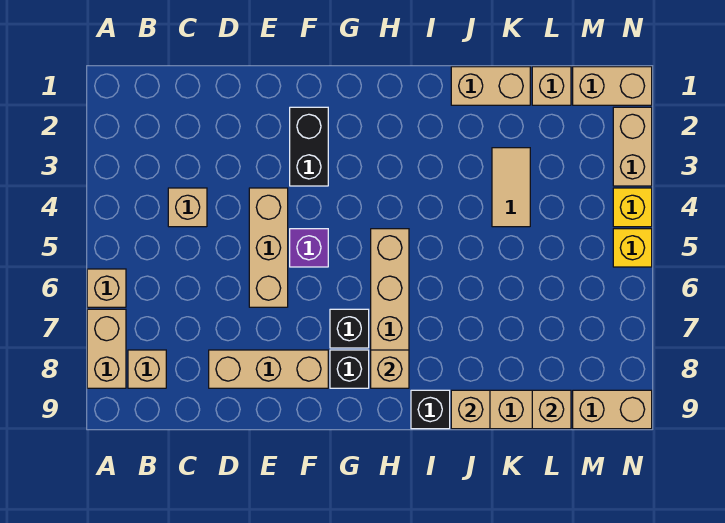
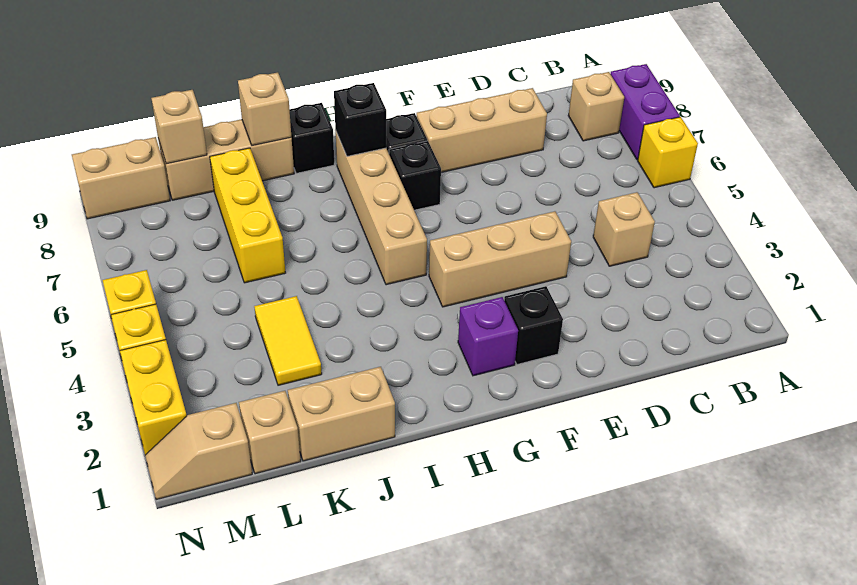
tan 1x1 brick [87,269,126,307] -> yellow 1x1 brick [638,117,698,188]
tan 1x2 brick [87,309,126,388] -> purple 1x2 brick [611,64,680,160]
tan 1x3 brick [249,188,288,307] -> tan 1x3 brick turned to [429,211,571,307]
black 1x2 brick [290,107,328,186] -> black 1x1 brick [504,286,563,364]
purple 1x1 brick [290,229,328,267] -> purple 1x1 brick moved to [458,297,518,376]
tan 1x1 brick [371,350,409,388] -> black 1x1 brick [334,83,386,156]
tan 1x2 tile [492,148,530,227] -> yellow 1x2 tile [254,296,322,385]
none -> yellow 1x3 brick [210,148,286,283]
tan 1x2 brick [573,67,652,105] -> tan 1x2 slope [145,403,252,500]
tan 1x2 brick [613,107,652,186] -> yellow 1x2 brick [120,340,187,455]

